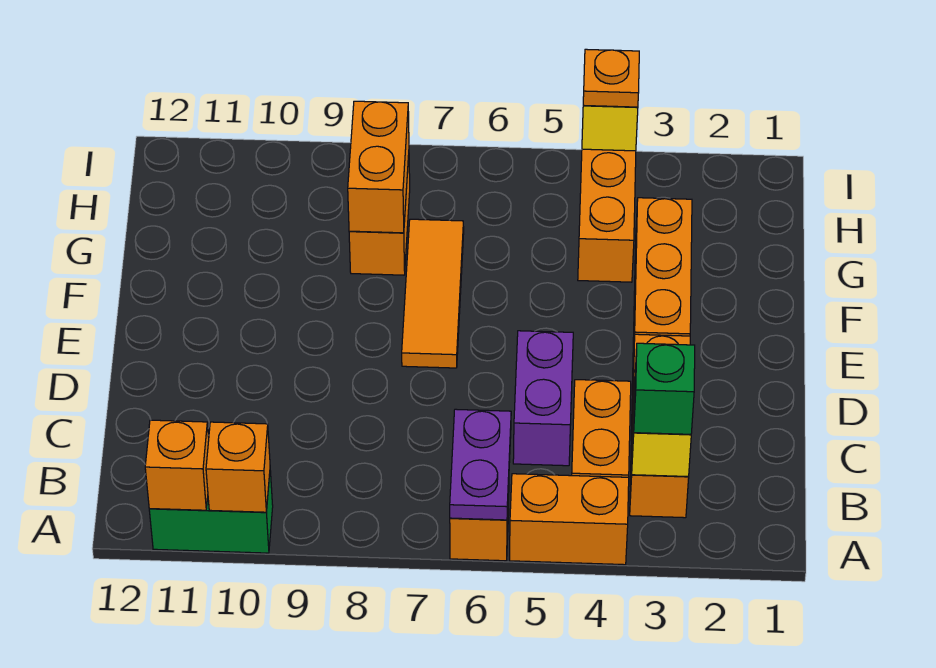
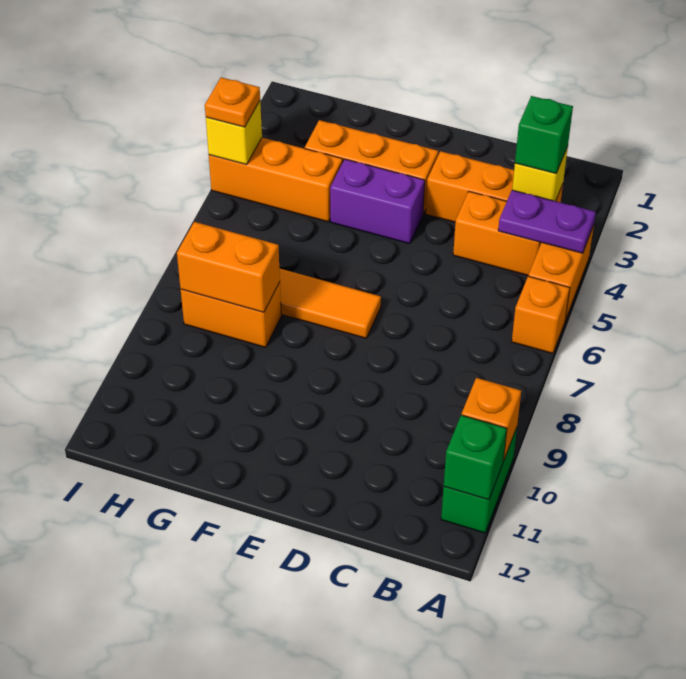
purple 1x2 plate [450,409,511,520] -> purple 1x2 plate moved to [498,190,596,253]
orange 1x1 brick [145,420,209,510] -> green 1x1 brick [444,415,507,500]
purple 1x2 brick [513,331,573,466] -> purple 1x2 brick moved to [330,159,425,244]

